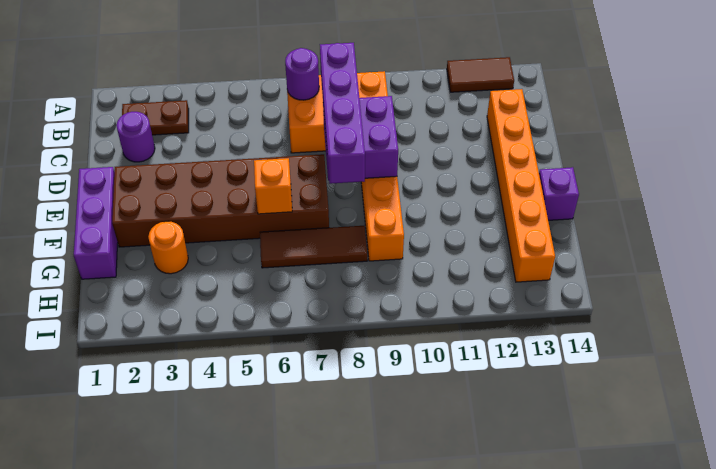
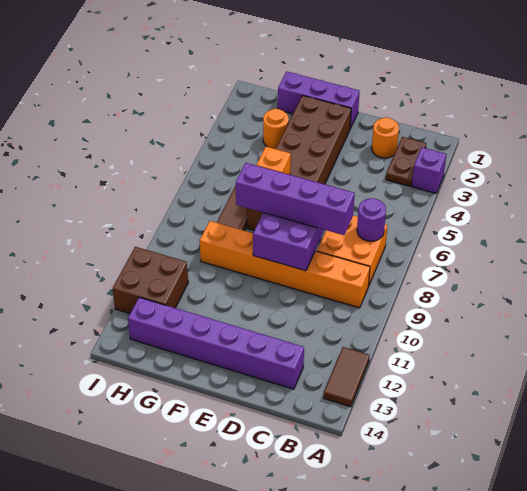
purple 1x1 round brick [116,112,155,162] -> orange 1x1 round brick [372,117,399,158]
orange 1x6 brick [487,89,555,282] -> purple 1x6 brick [128,297,304,389]
purple 1x1 brick [539,167,579,220] -> purple 1x1 brick moved to [412,148,446,193]
none -> brown 2x2 brick [113,247,188,313]

